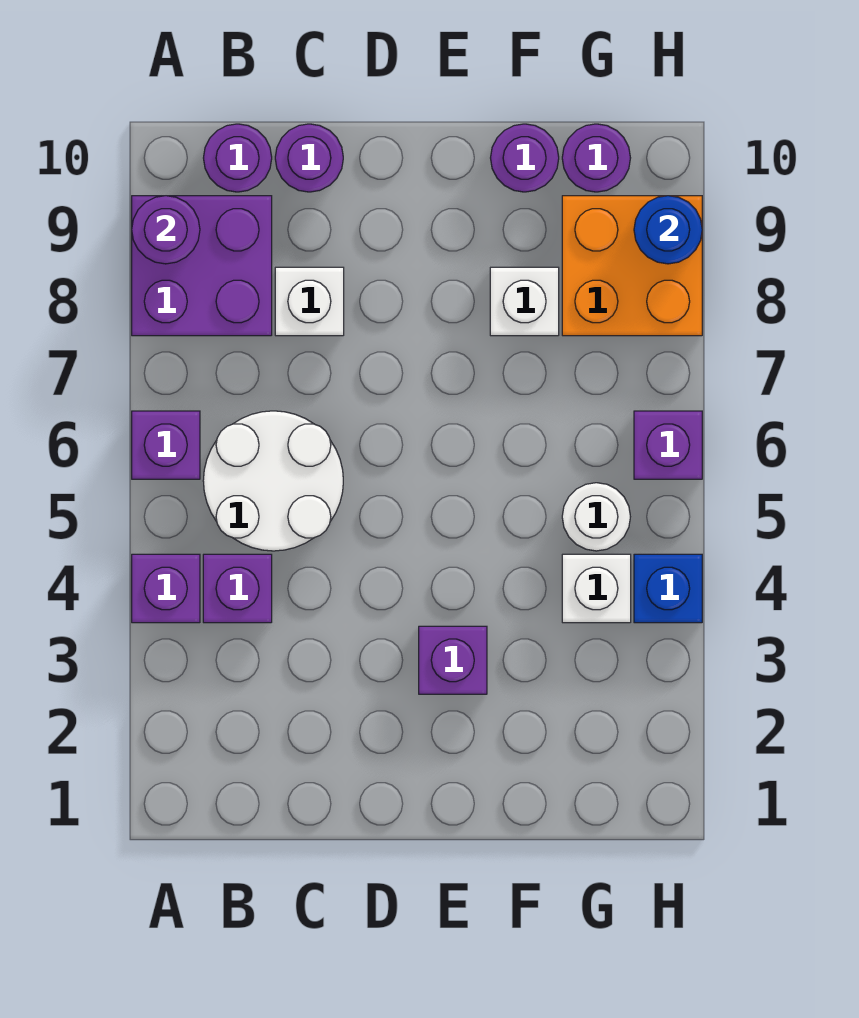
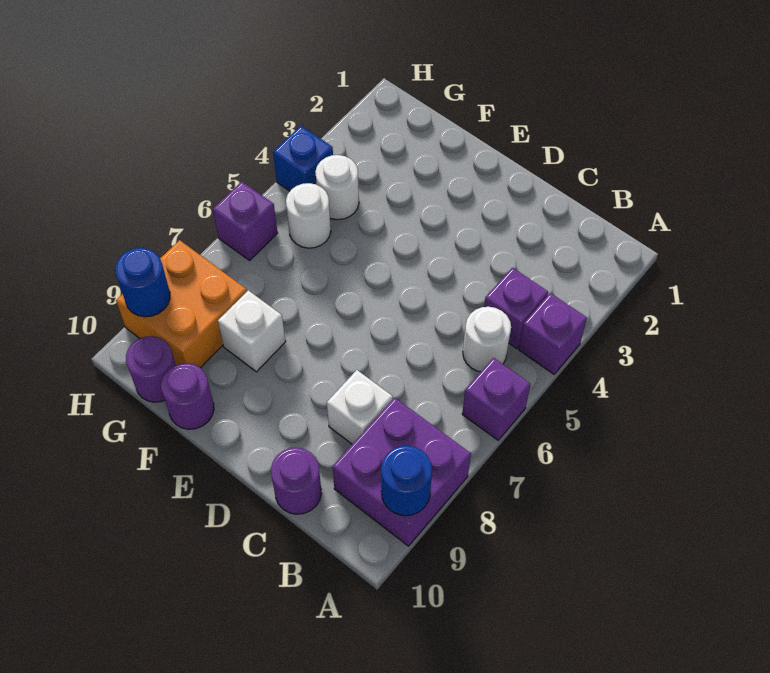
purple 1x1 round brick [132,196,200,264] -> blue 1x1 round brick [381,446,432,516]
white 2x2 round brick [203,411,343,551] -> white 1x1 round brick [463,307,511,372]
purple 1x1 round brick [204,124,272,192] -> none
purple 1x1 brick [419,626,487,694] -> none
white 1x1 brick [562,554,631,623] -> white 1x1 round brick [315,155,359,220]

